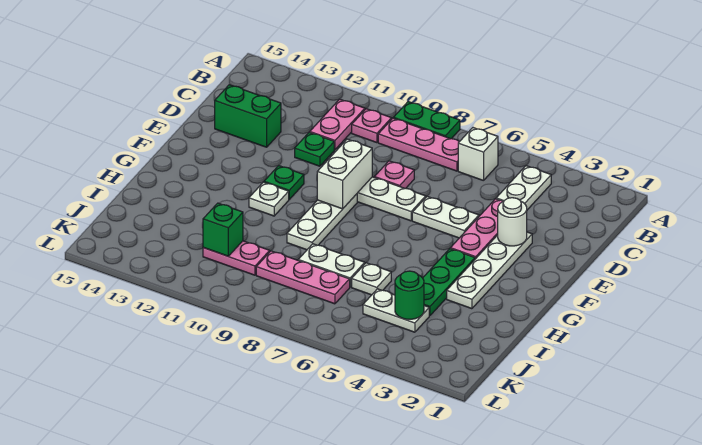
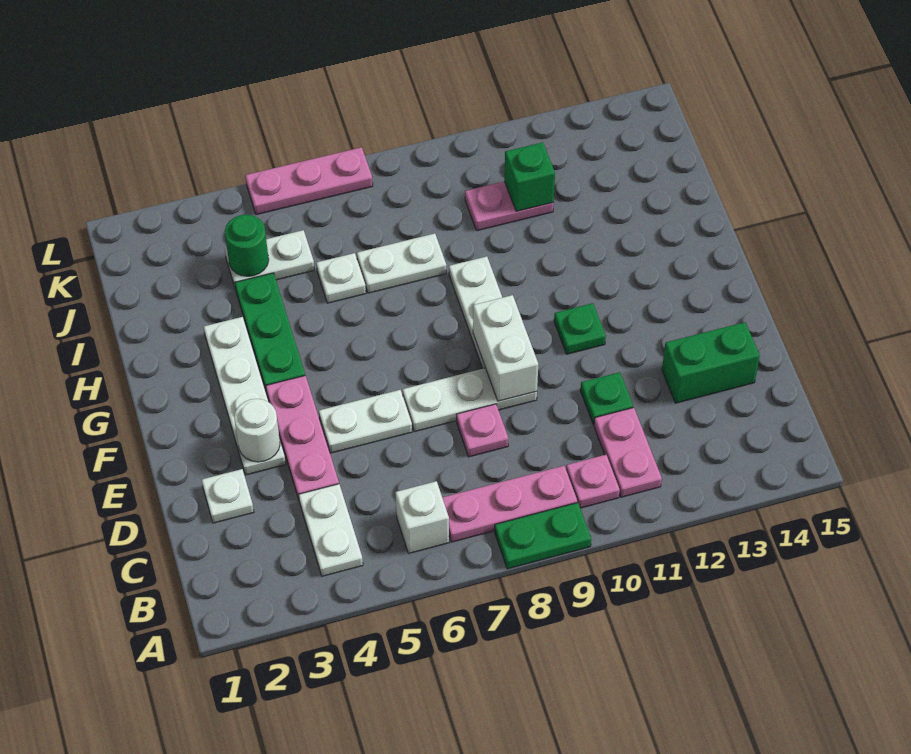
white 1x1 plate [249,182,289,216] -> white 1x1 plate moved to [202,469,254,523]
pink 1x3 plate [256,251,350,304] -> pink 1x3 plate moved to [245,147,373,215]

